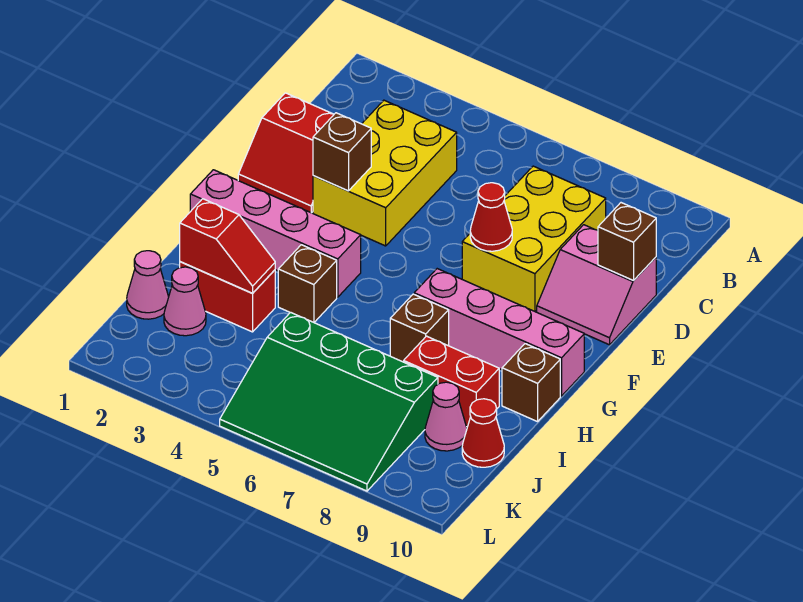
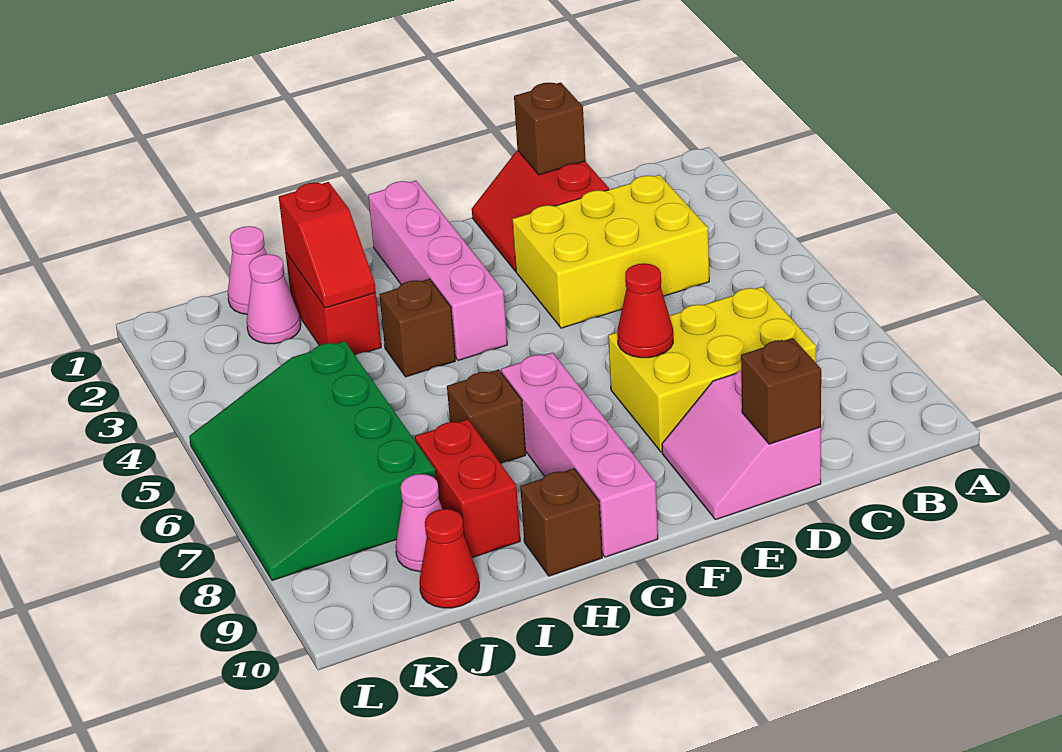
brown 1x1 brick [313,113,371,191] -> brown 1x1 brick moved to [514,82,586,175]

